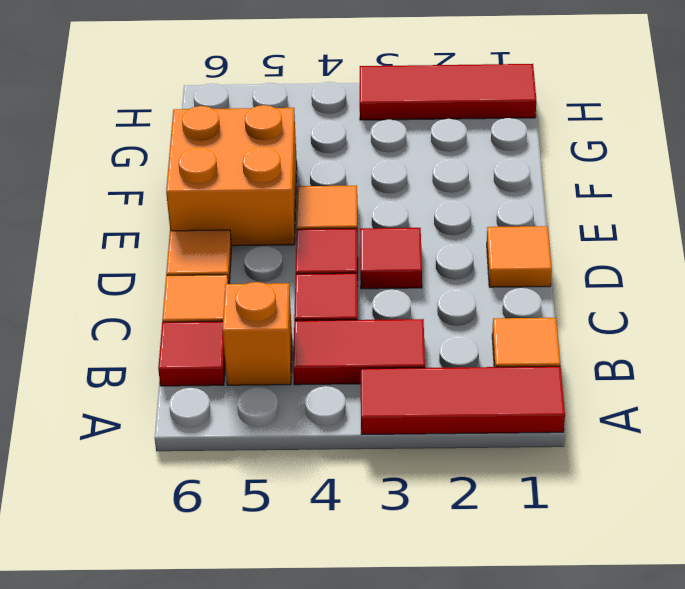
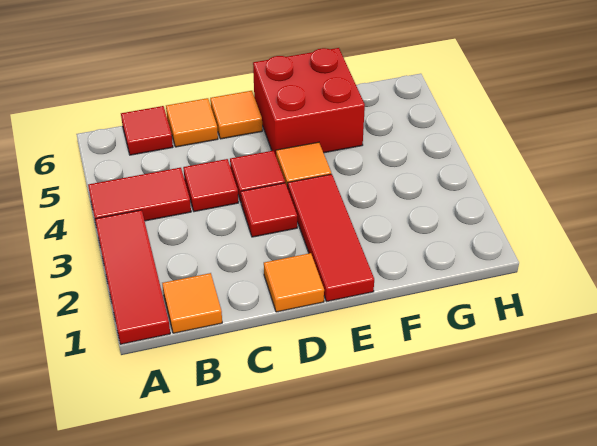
red 1x2 tile [293,319,425,385] -> red 1x2 tile turned to [88,168,191,221]
orange 1x1 brick [223,282,292,385] -> none
orange 2x2 brick [166,105,297,246] -> red 2x2 brick [253,48,365,155]
red 1x3 tile [360,64,536,120] -> red 1x3 tile moved to [288,174,374,302]

